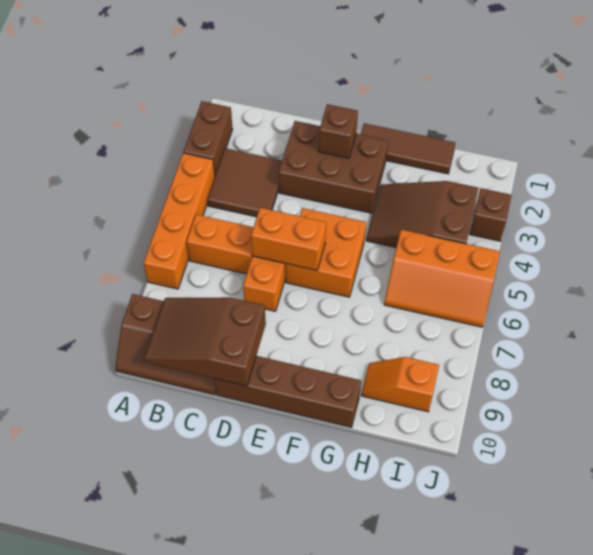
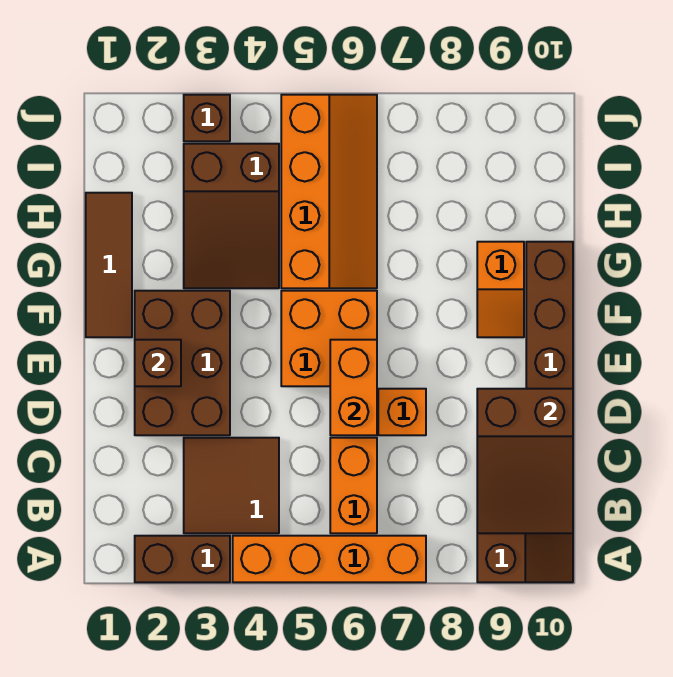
orange 2x3 slope [384,230,500,327] -> orange 2x4 slope [281,95,377,288]
orange 1x2 slope [361,357,439,412] -> orange 1x2 slope moved to [477,242,524,337]

